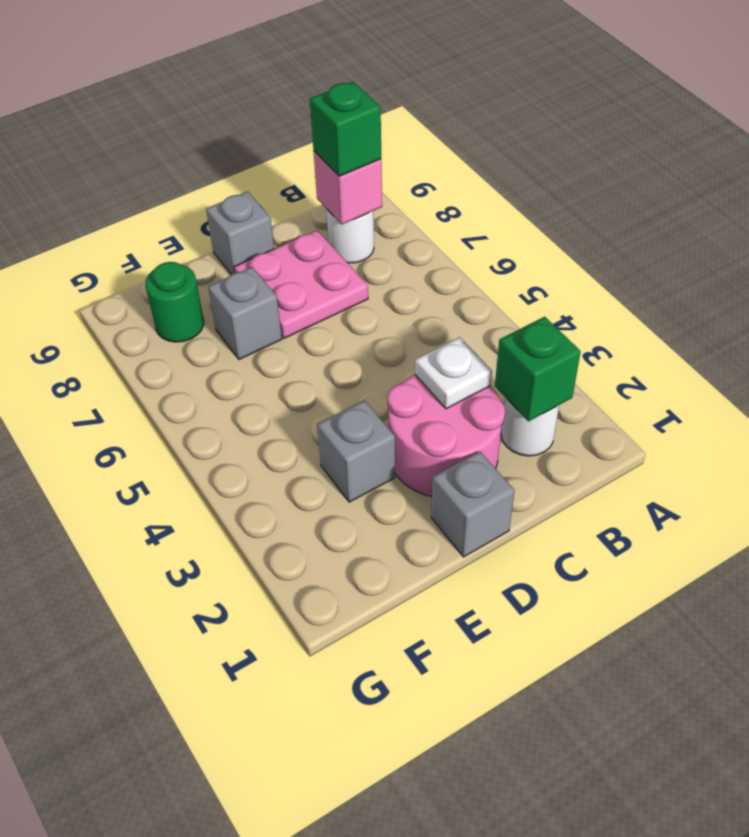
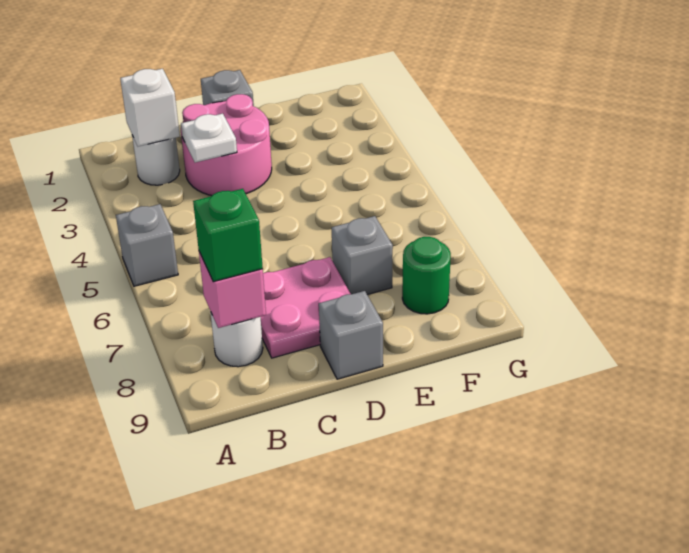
green 1x1 brick [495,317,581,421] -> white 1x1 brick [120,69,180,146]
grey 1x1 brick [317,400,395,502] -> grey 1x1 brick moved to [116,204,178,286]

